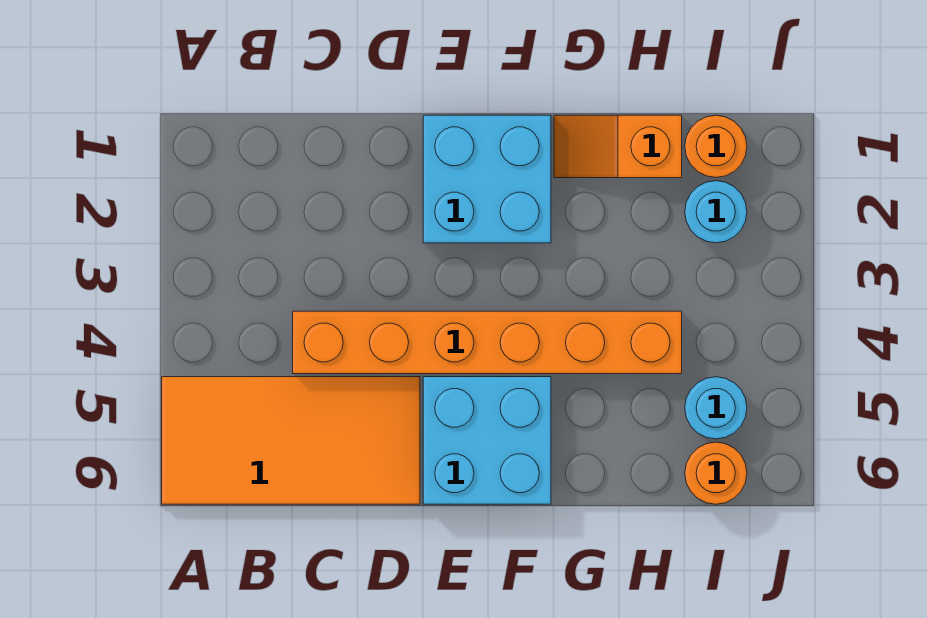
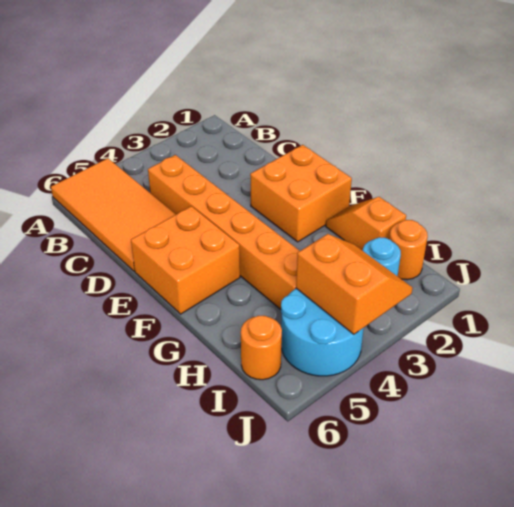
cyan 2x2 brick [423,115,551,243] -> orange 2x2 brick [250,145,352,242]
cyan 2x2 brick [423,377,551,504] -> orange 2x2 brick [131,206,240,314]
none -> orange 2x2 slope [296,234,412,334]
cyan 1x1 round brick [685,377,747,439] -> cyan 2x2 round brick [281,288,364,376]

